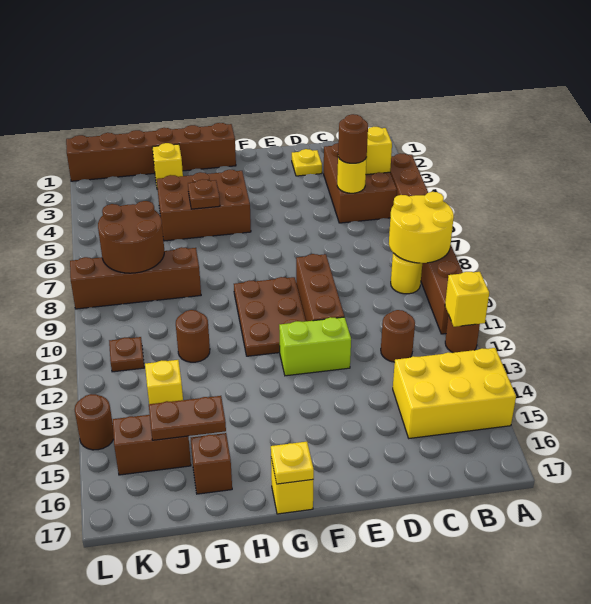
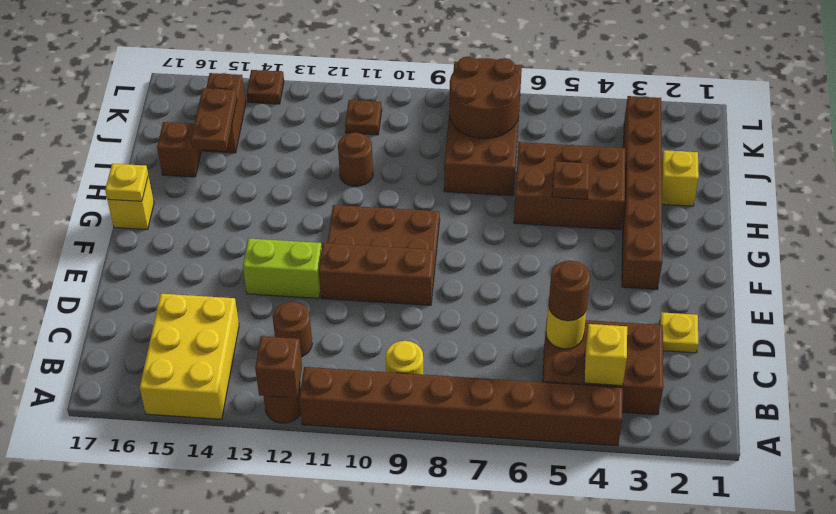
yellow 2x2 round brick [389,192,454,263] -> none
yellow 1x1 brick [445,272,489,327] -> brown 1x1 brick [255,336,302,398]
lime 1x2 brick [279,317,351,376] -> lime 1x2 brick turned to [243,238,322,298]
brown 1x6 brick [66,123,236,181] -> brown 1x6 brick moved to [622,96,662,289]
brown 2x3 brick [157,170,251,241] -> brown 2x3 brick turned to [514,142,625,230]
brown 1x4 brick [70,247,201,309] -> brown 2x4 brick [444,62,522,196]
yellow 1x1 brick [145,360,183,404] -> none
brown 1x1 round brick [75,394,114,450] -> brown 1x1 plate [247,70,284,104]

